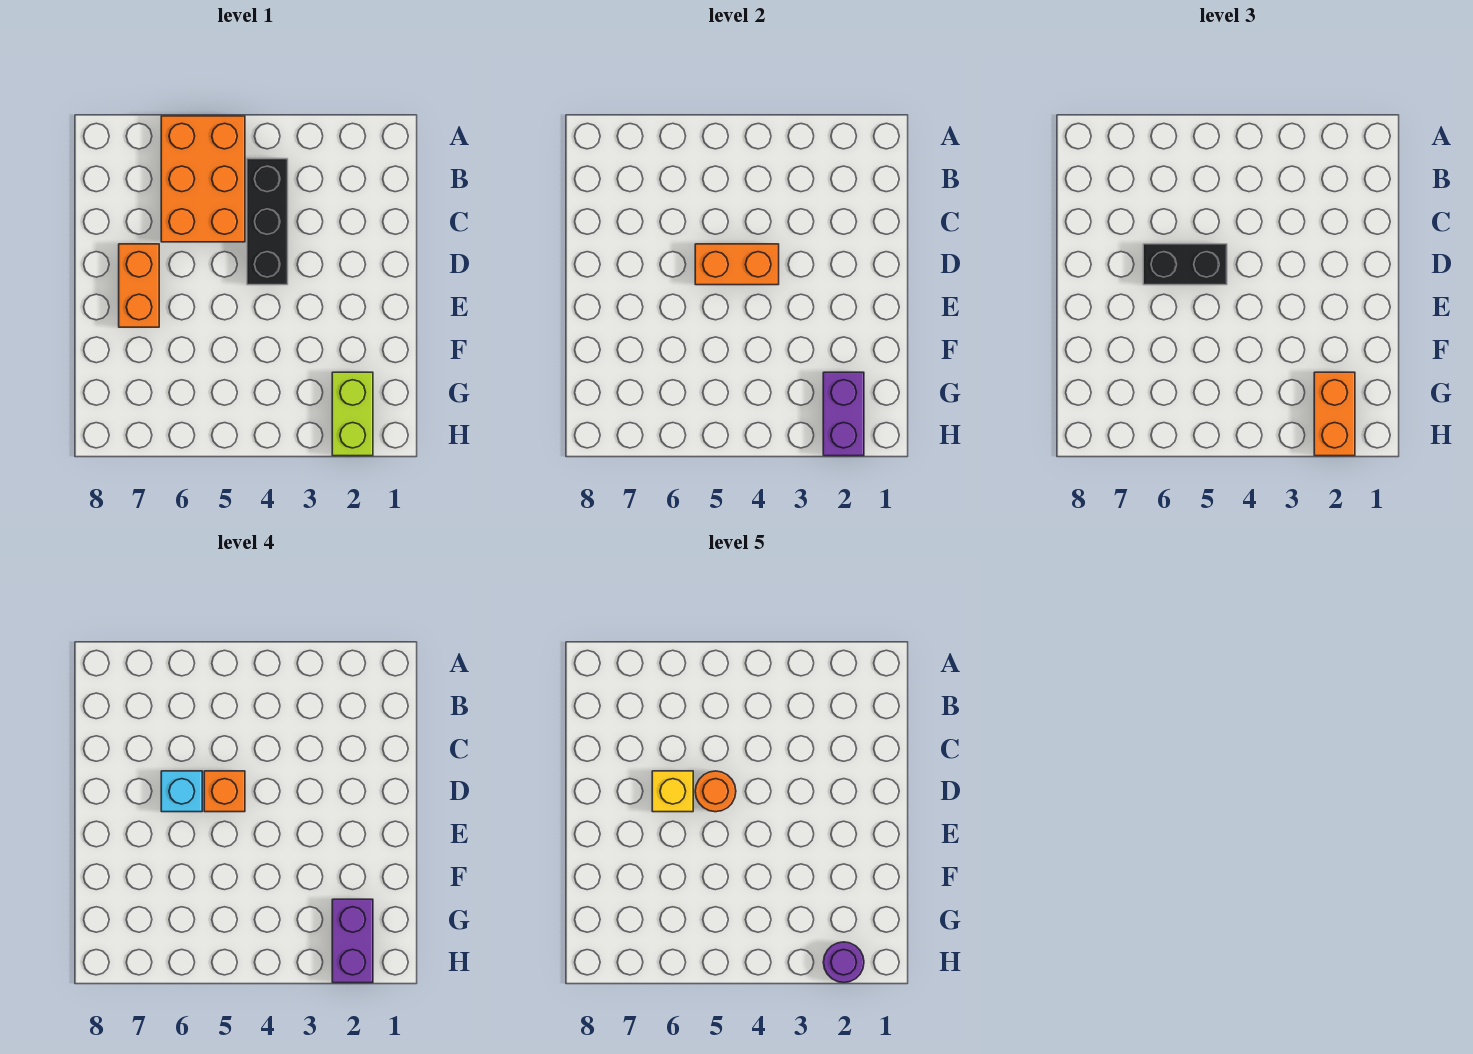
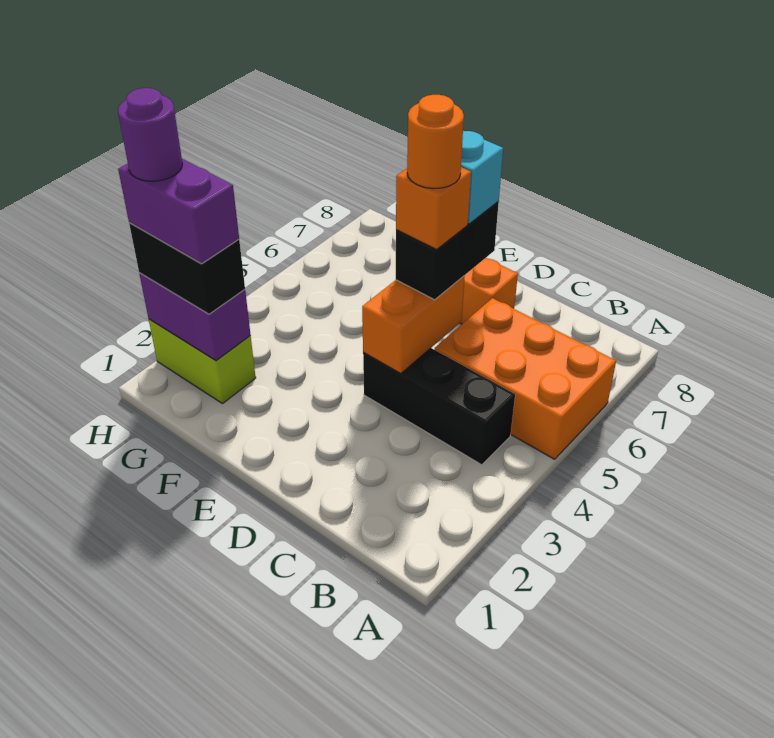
yellow 1x1 brick [652,771,693,812] -> none
orange 1x2 brick [1314,372,1355,456] -> black 1x2 brick [129,223,245,314]

